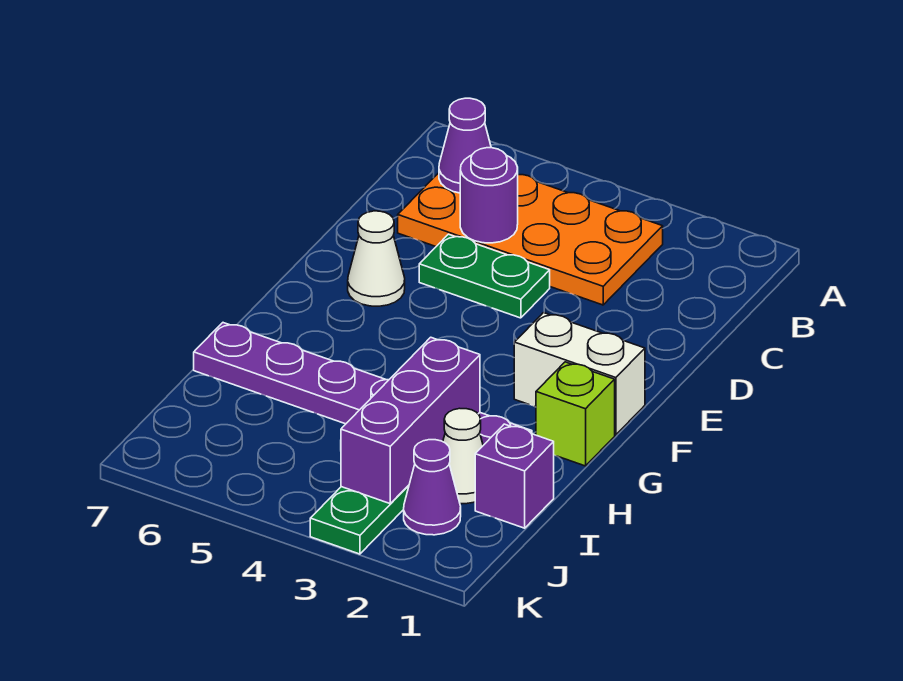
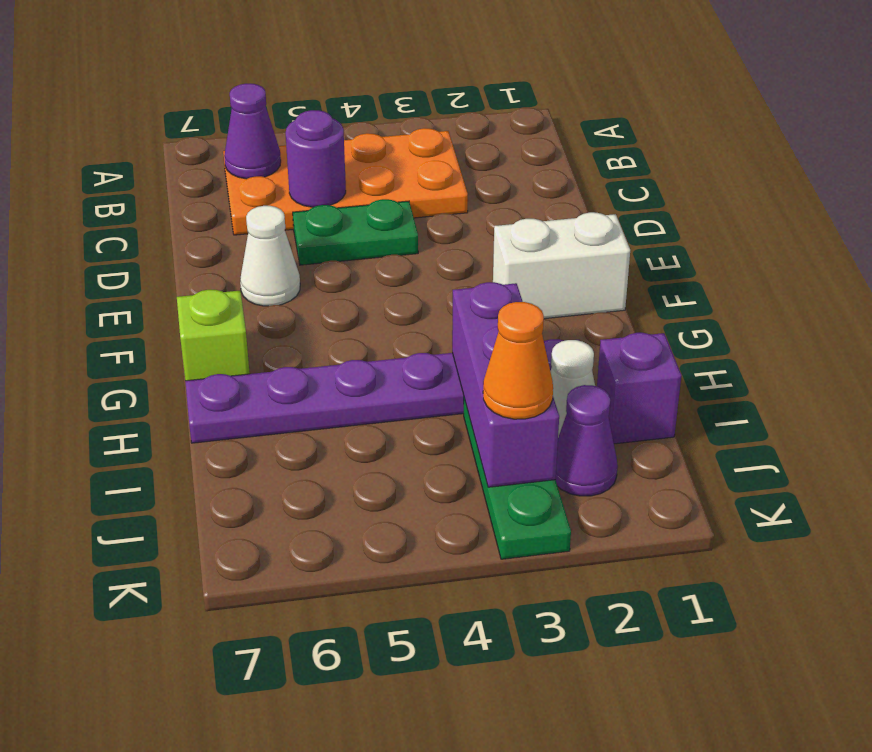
lime 1x1 brick [536,362,615,466] -> lime 1x1 brick moved to [177,290,250,381]
none -> orange 1x1 cone [483,302,553,419]

